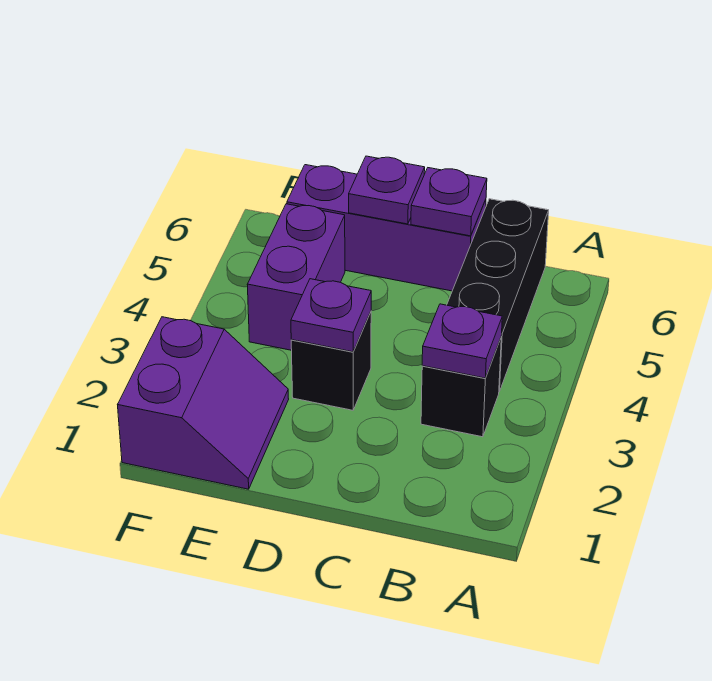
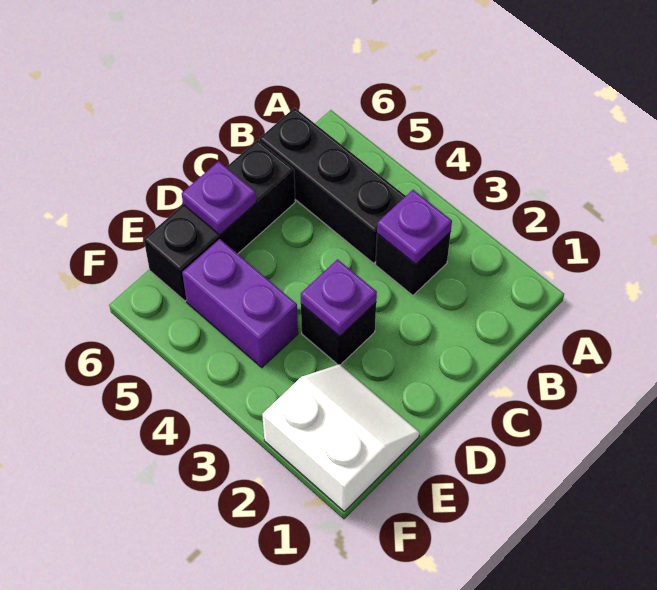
purple 1x3 brick [287,165,486,291] -> black 1x3 brick [144,140,295,301]
purple 1x1 plate [411,168,487,236] -> none
purple 2x2 slope [118,317,289,489] -> white 2x2 slope [262,364,420,511]

